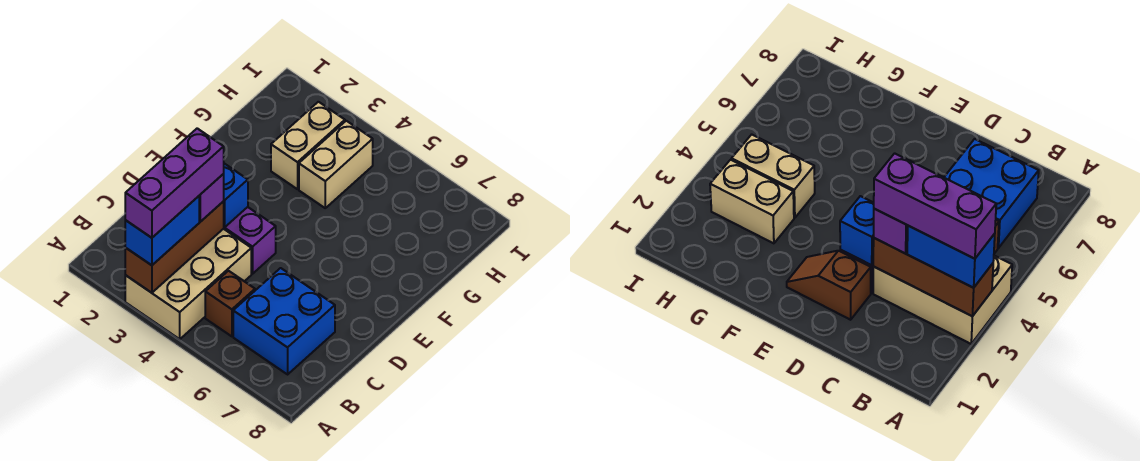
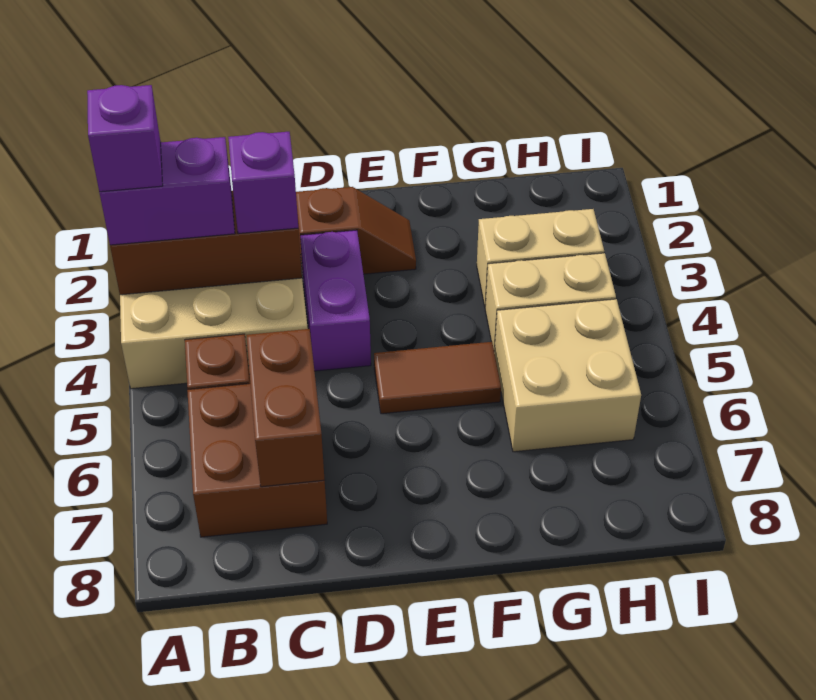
blue 1x2 brick [125,196,199,265] -> purple 1x2 brick [99,137,235,245]
purple 1x3 brick [125,128,224,238] -> purple 1x1 brick [87,85,163,192]
blue 2x2 brick [233,268,335,374] -> brown 2x2 brick [187,384,327,537]
none -> brown 1x2 brick [246,329,325,487]
blue 1x1 brick [223,164,248,227] -> none
none -> brown 1x2 tile [374,342,501,414]
none -> tan 2x2 brick [494,299,641,452]

